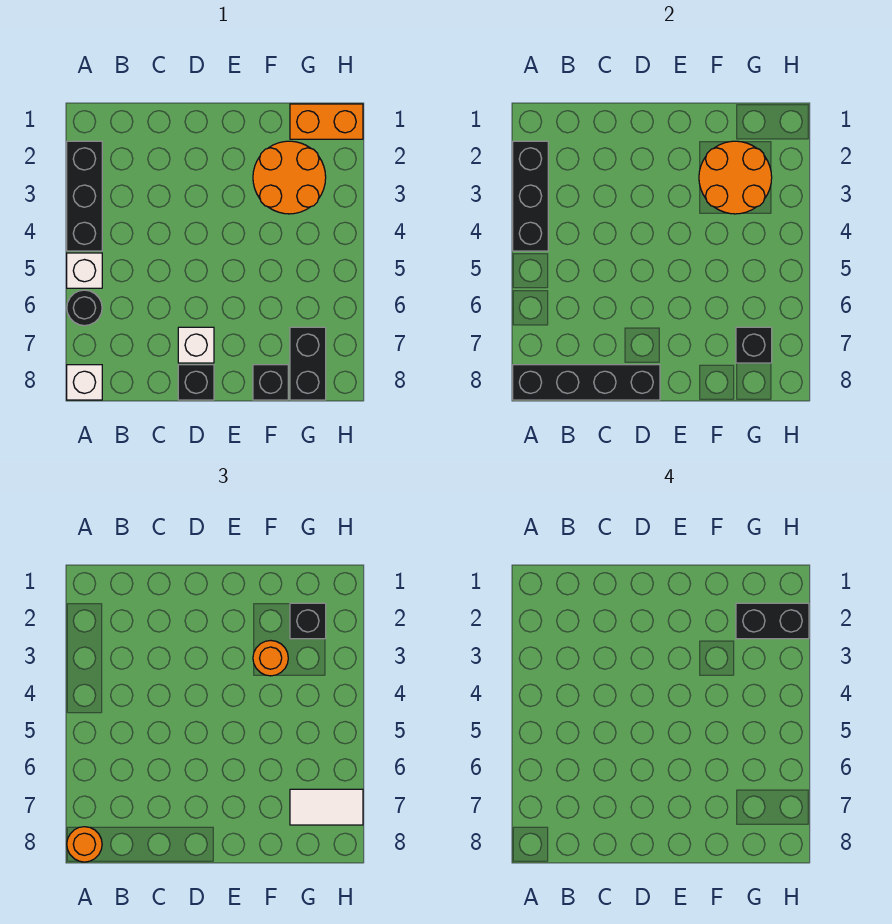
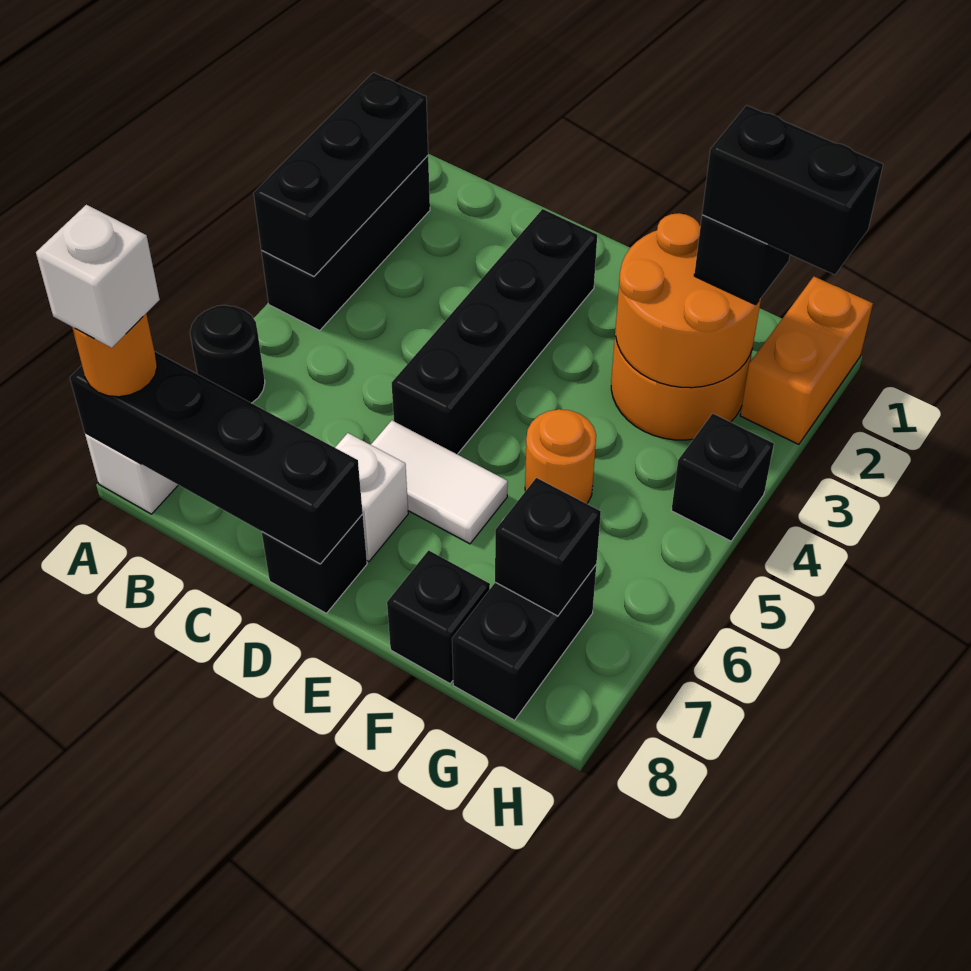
white 1x1 brick [67,253,102,288] -> white 1x1 brick moved to [36,205,160,348]
none -> black 1x4 brick [392,209,597,454]
orange 1x1 round brick [253,640,288,676] -> orange 1x1 round brick moved to [525,409,596,504]
orange 1x2 brick [290,104,363,139] -> orange 1x2 brick turned to [740,277,873,444]
white 1x2 tile [290,789,363,825] -> white 1x2 tile moved to [371,421,508,544]
none -> black 1x1 brick [671,413,774,541]

